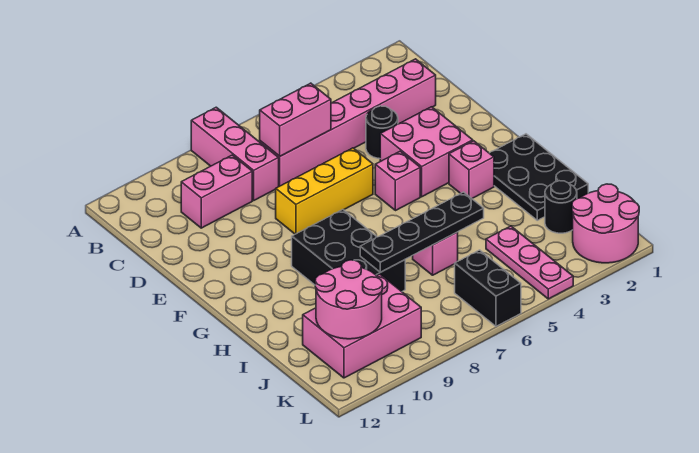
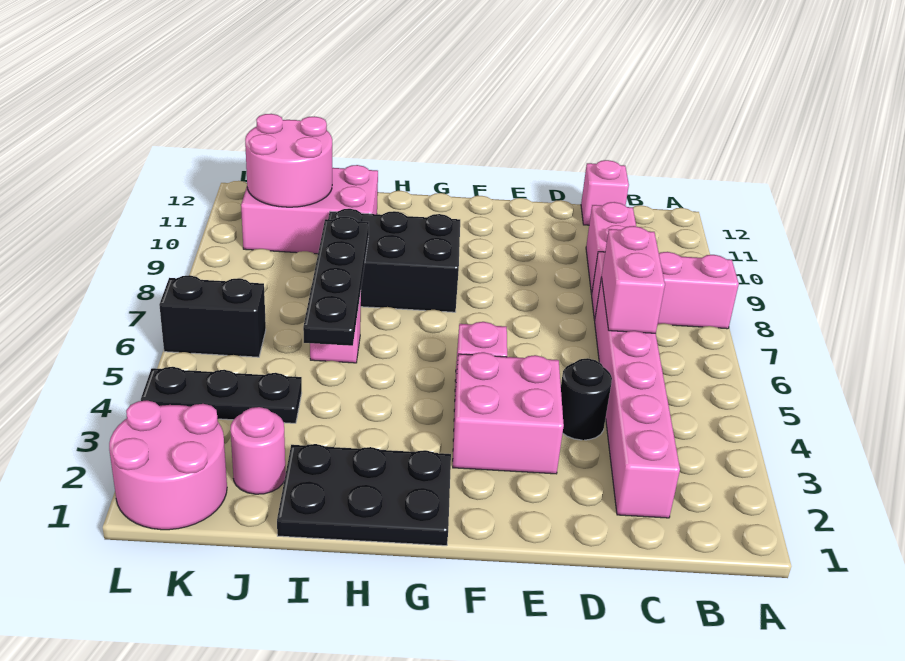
yellow 1x3 brick [276,148,373,234] -> none
pink 1x1 brick [449,141,494,198] -> pink 1x1 brick moved to [581,160,629,225]
black 1x1 round brick [545,181,577,233] -> pink 1x1 round brick [230,407,286,494]
pink 1x3 plate [486,226,573,299] -> black 1x3 plate [141,367,302,423]
pink 2x3 brick [303,274,421,378] -> pink 2x3 brick turned to [241,165,378,254]

